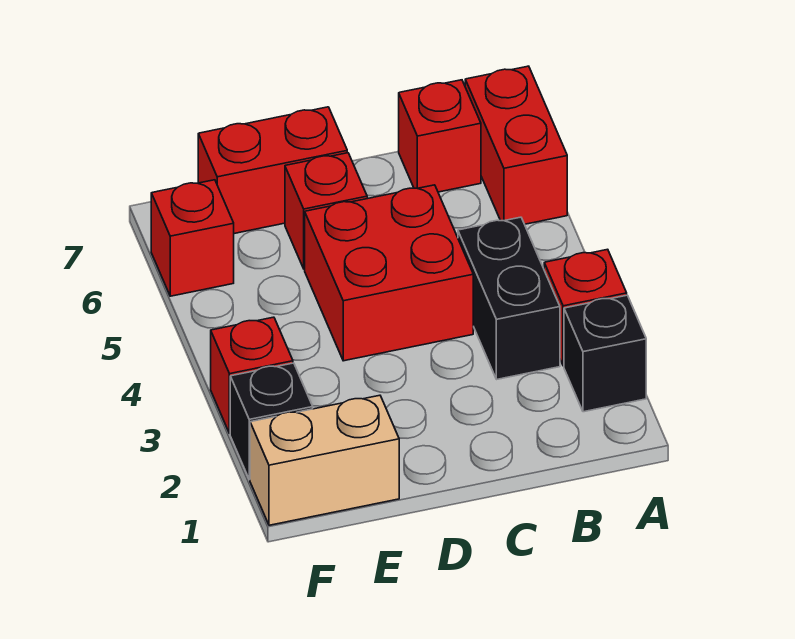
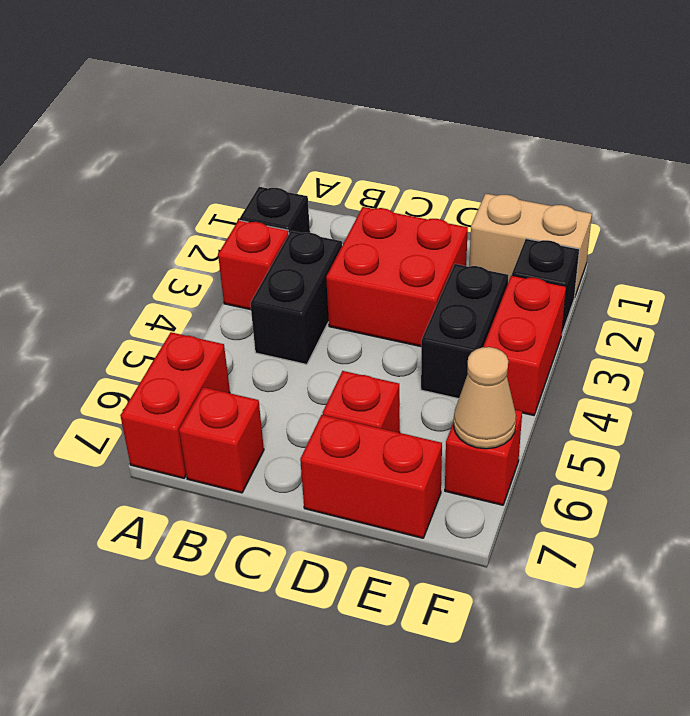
red 2x2 brick [305,185,473,361] -> red 2x2 brick moved to [326,207,468,346]
none -> black 1x2 brick [421,264,508,399]
red 1x1 brick [211,317,293,433] -> red 1x2 brick [483,275,566,415]
none -> tan 1x1 cone [454,347,516,449]

